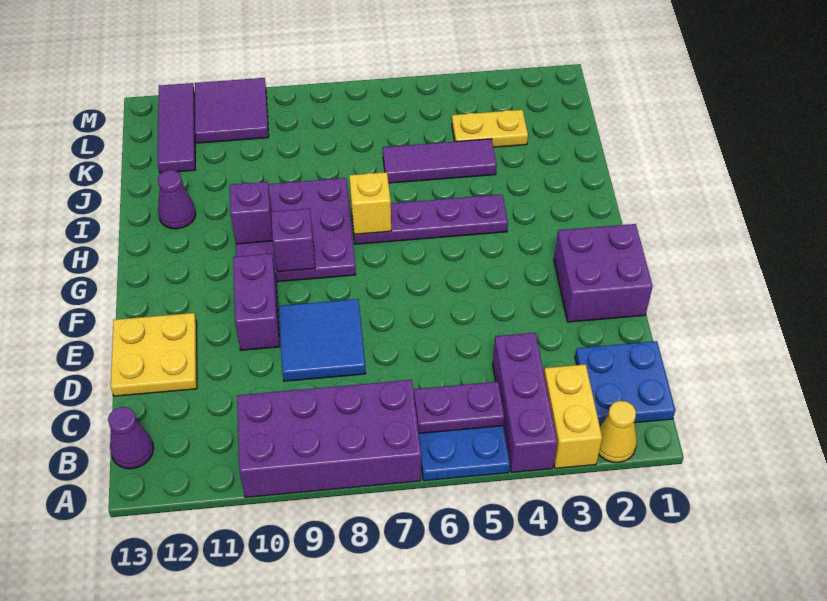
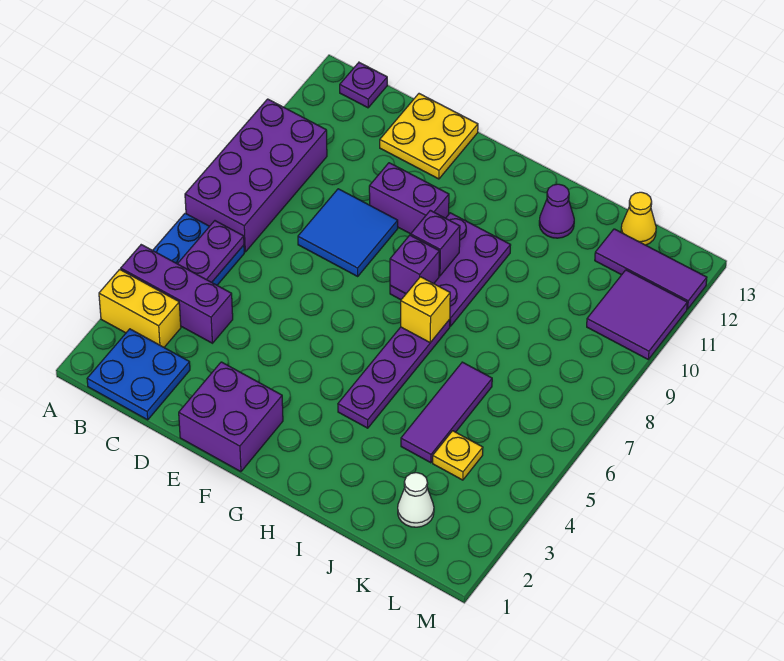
yellow 1x1 cone [599,401,637,462] -> yellow 1x1 cone moved to [621,192,656,245]
purple 1x1 cone [108,407,153,469] -> purple 1x1 plate [340,63,387,108]
purple 3x3 plate [236,178,356,282] -> purple 2x3 plate [390,213,511,326]
purple 1x1 brick [230,182,273,244] -> purple 1x1 brick moved to [390,235,439,294]
none -> white 1x1 cone [398,473,434,527]
yellow 1x2 plate [452,110,528,147] -> yellow 1x1 plate [433,431,483,480]

